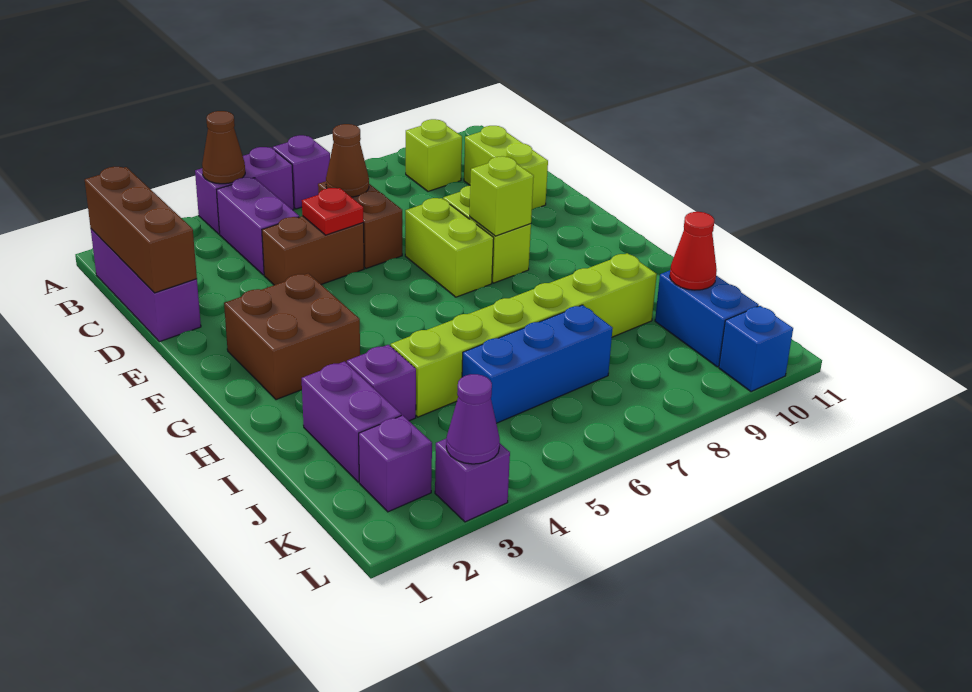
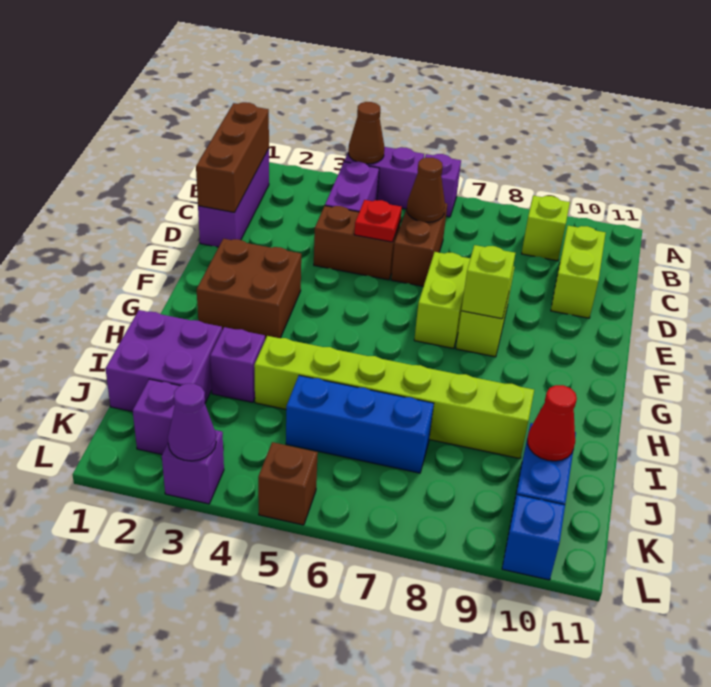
purple 1x2 brick [302,362,401,482] -> purple 2x2 brick [105,310,222,412]
none -> brown 1x1 brick [258,442,318,525]

